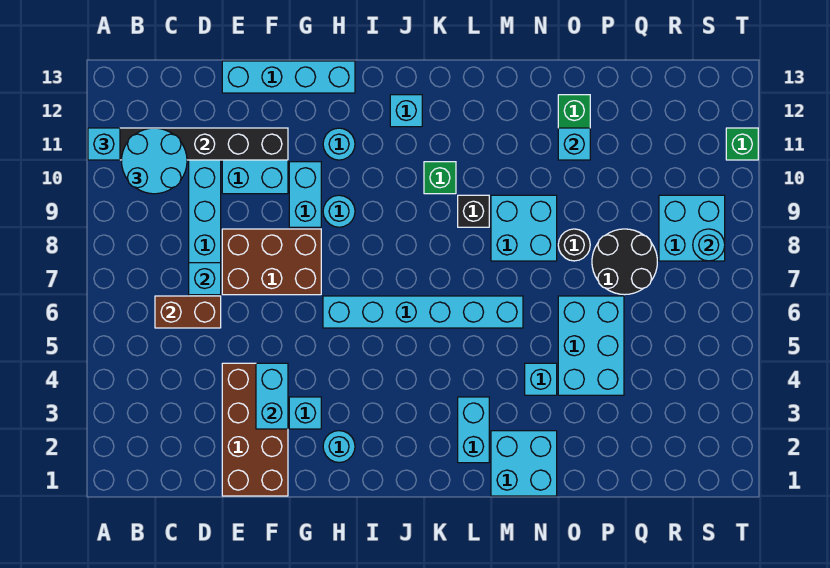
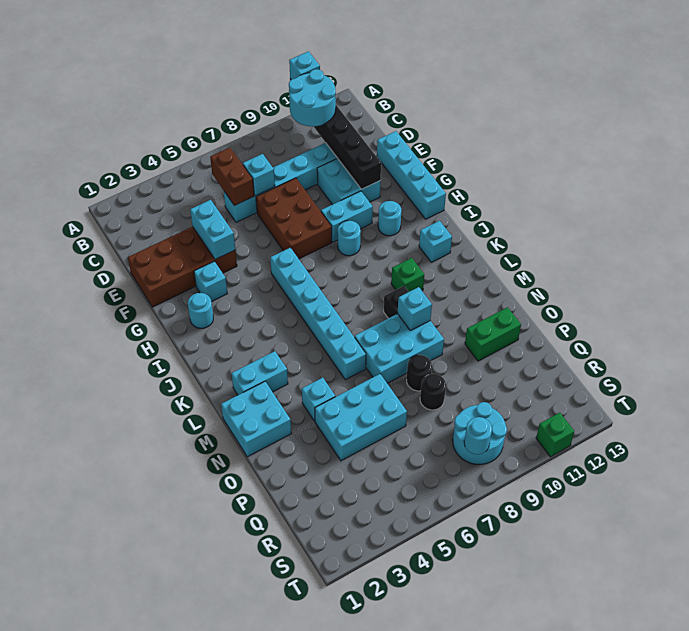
cyan 1x2 brick [256,363,288,429] -> cyan 1x2 brick turned to [190,200,235,259]
cyan 2x2 brick [491,195,557,261] -> cyan 2x3 brick [355,314,444,383]
cyan 1x1 brick [558,128,590,160] -> cyan 1x1 brick moved to [397,287,432,331]
black 2x2 round brick [592,229,657,295] -> black 1x1 round brick [420,374,446,410]
cyan 2x2 brick [659,195,725,261] -> cyan 2x2 round brick [453,402,507,464]

